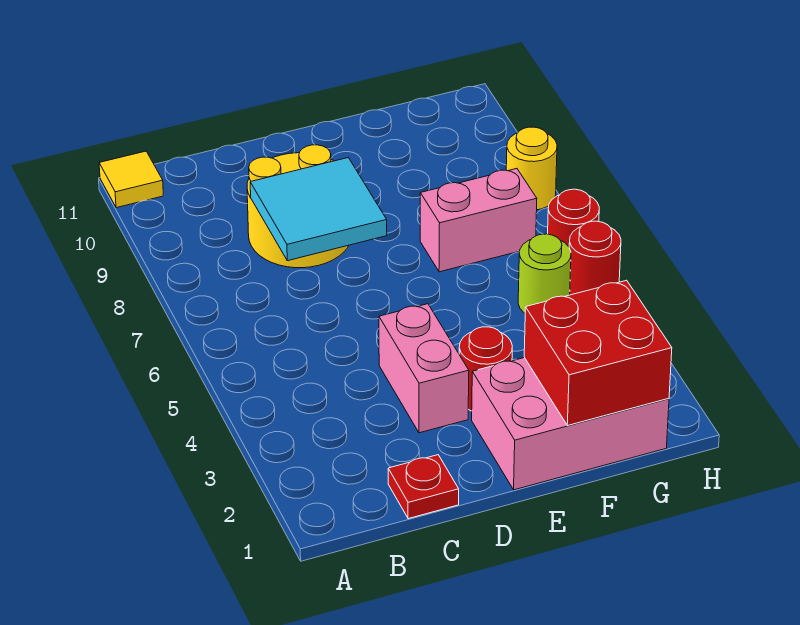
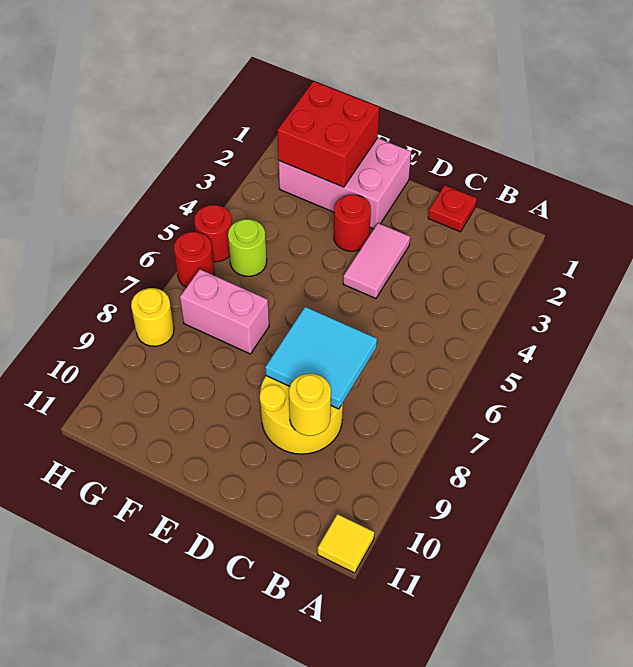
none -> yellow 1x1 round brick [289,374,331,436]
pink 1x2 brick [379,304,469,433] -> pink 1x2 tile [343,223,410,298]

